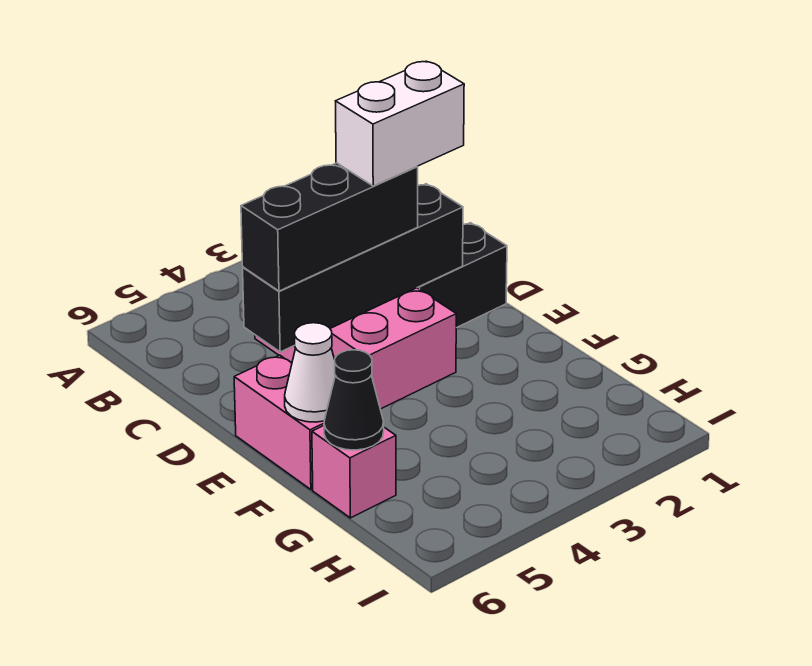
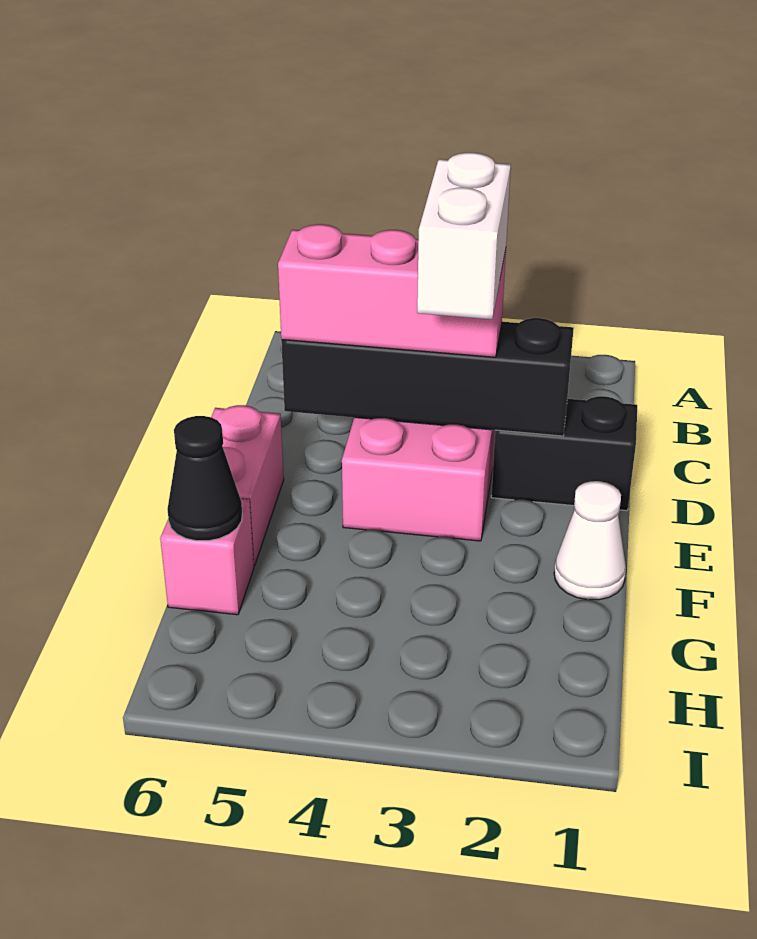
white 1x2 brick [336,61,464,186] -> white 1x2 brick turned to [417,153,511,319]
black 1x3 brick [241,163,418,291] -> pink 1x3 brick [278,224,506,357]
white 1x1 cone [285,323,335,422] -> white 1x1 cone moved to [554,481,626,600]

